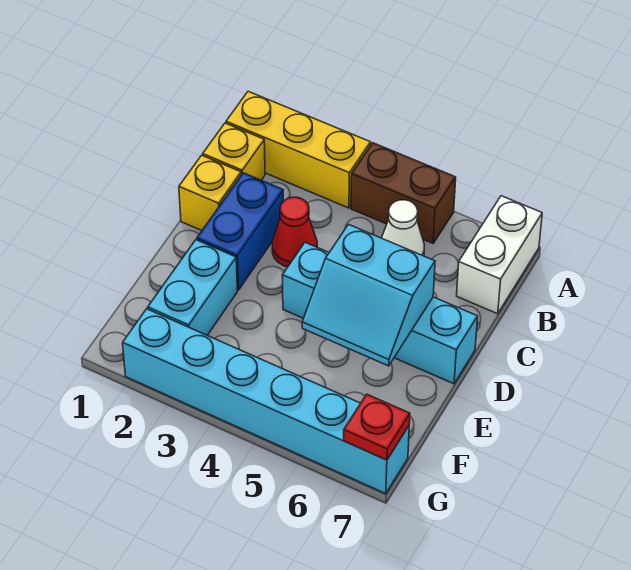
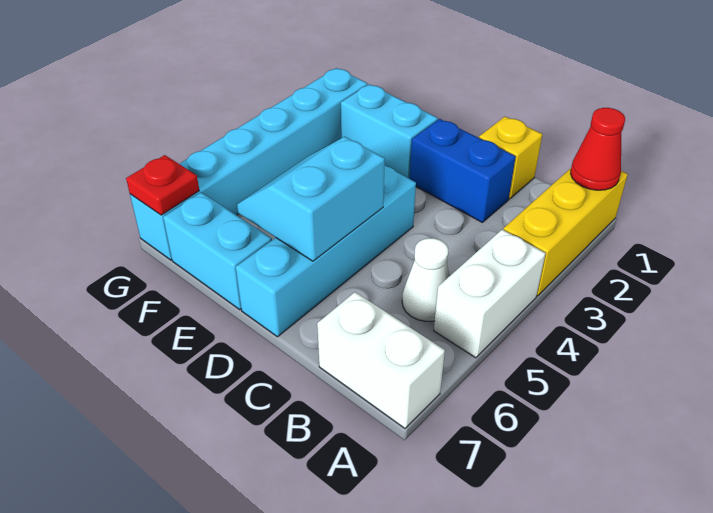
brown 1x2 brick [351,143,456,243] -> white 1x2 brick [434,230,546,358]
yellow 1x1 brick [203,123,265,180] -> none
red 1x1 cone [272,197,317,267] -> red 1x1 cone moved to [570,108,625,190]
none -> cyan 1x2 brick [163,193,272,310]

